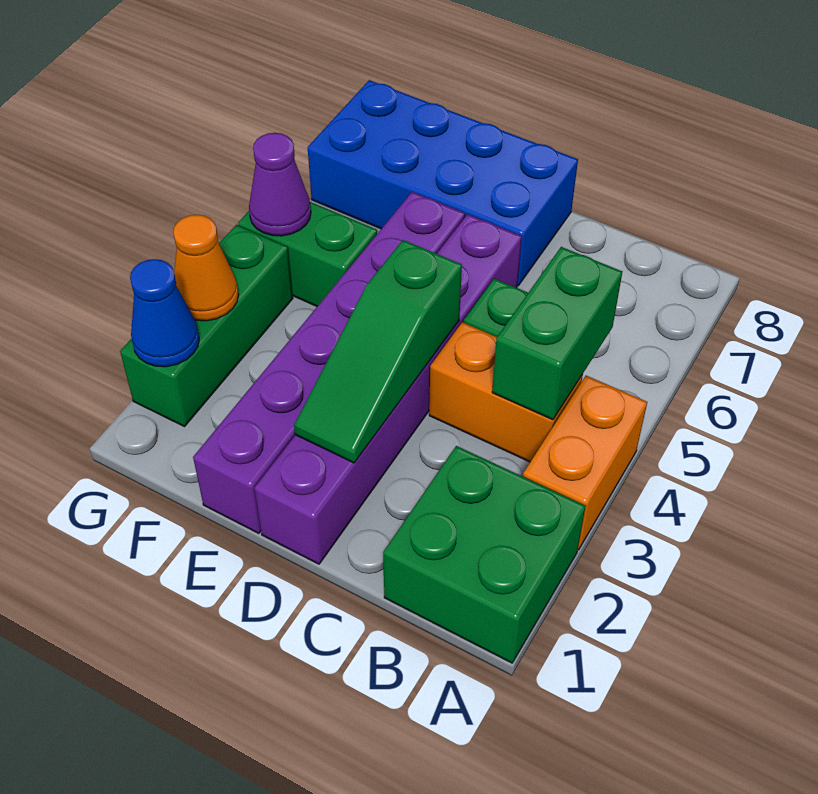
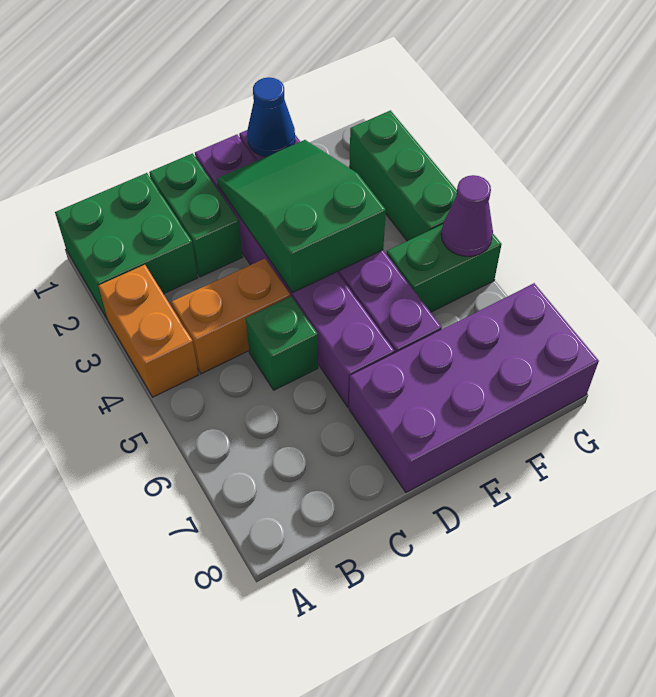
green 1x2 brick [492,247,622,420] -> green 1x2 brick moved to [149,153,243,277]
green 1x3 slope [294,240,462,463] -> green 2x3 slope [217,140,386,293]
blue 2x4 brick [308,80,578,286] -> purple 2x4 brick [349,283,599,492]
blue 1x1 cone [130,259,199,367] -> blue 1x1 cone moved to [247,77,295,157]
orange 1x1 cone [173,215,238,321] -> none

